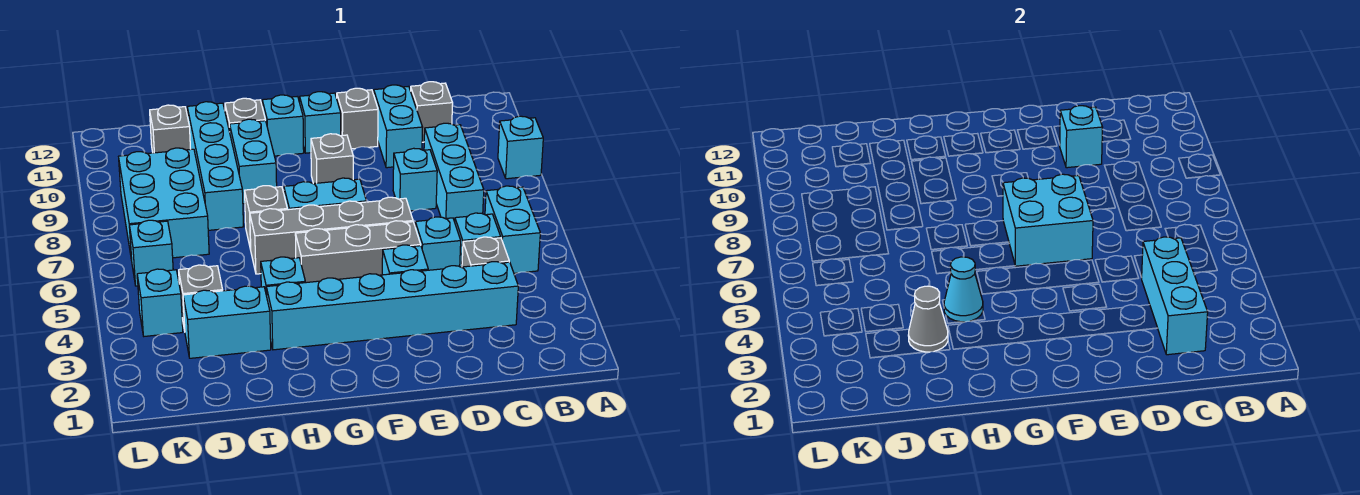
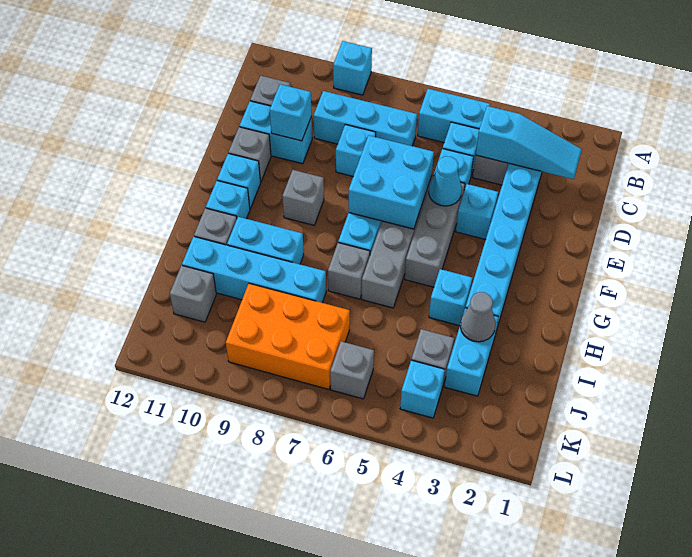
cyan 1x3 brick [1142,237,1208,355] -> cyan 1x3 slope [476,106,582,179]
cyan 1x1 cone [944,257,983,322] -> cyan 1x1 cone moved to [429,156,462,206]
cyan 2x3 brick [119,148,209,260] -> orange 2x3 brick [226,283,350,389]
cyan 1x1 brick [129,220,173,286] -> grey 1x1 brick [330,341,374,399]

